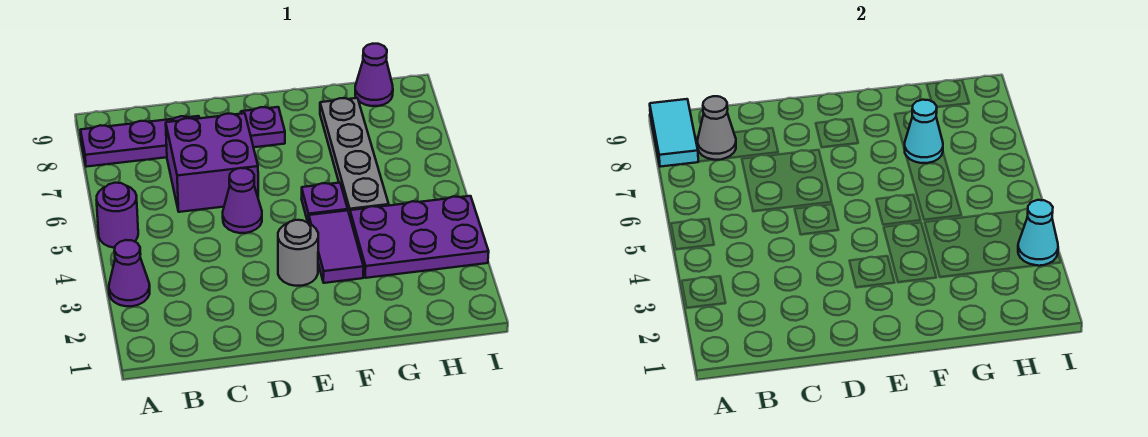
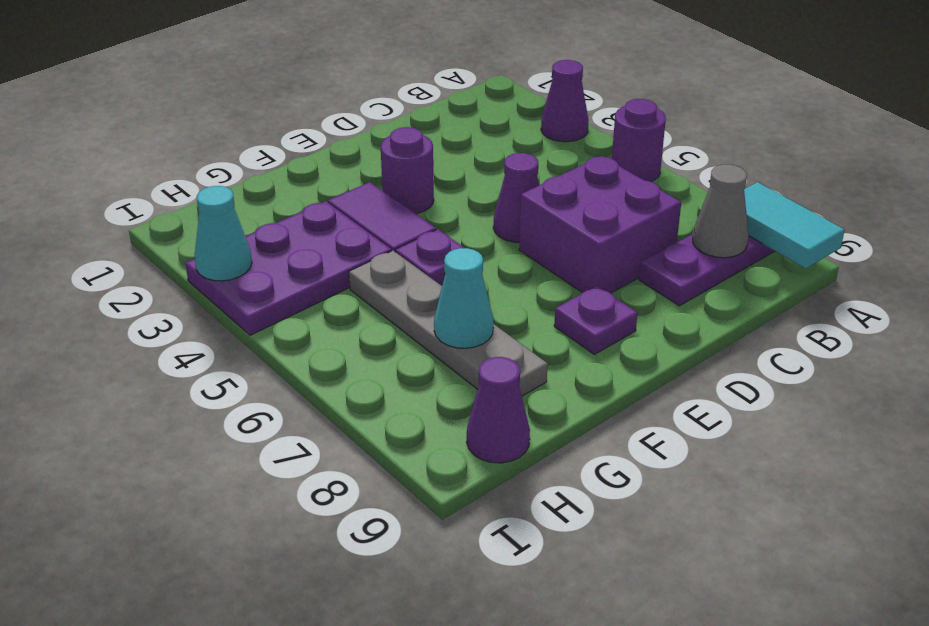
grey 1x1 round brick [278,220,318,286] -> purple 1x1 round brick [381,127,434,214]

